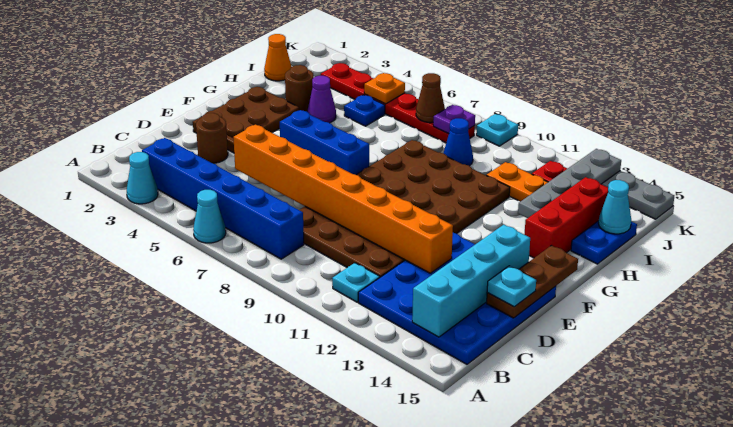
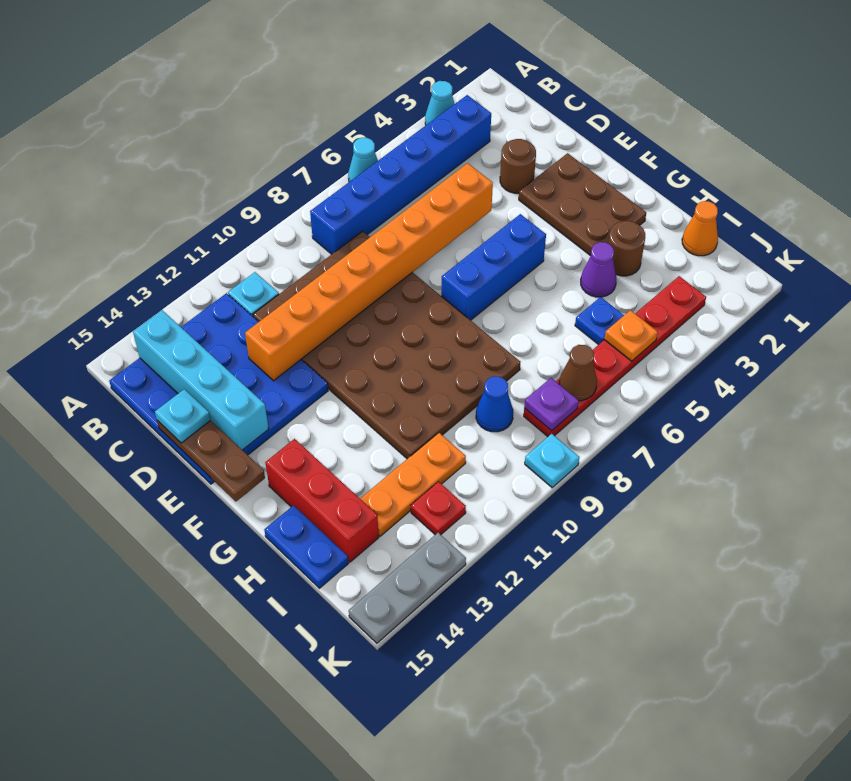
grey 1x4 plate [518,149,621,218] -> none
cyan 1x1 cone [598,180,631,234] -> none

